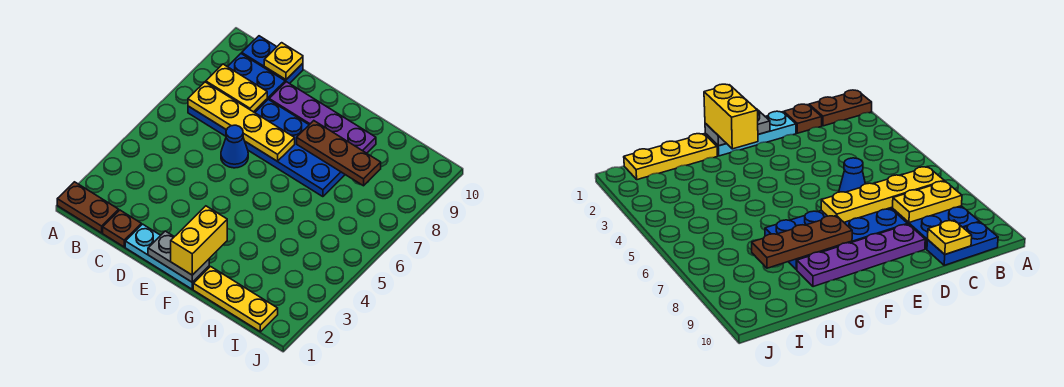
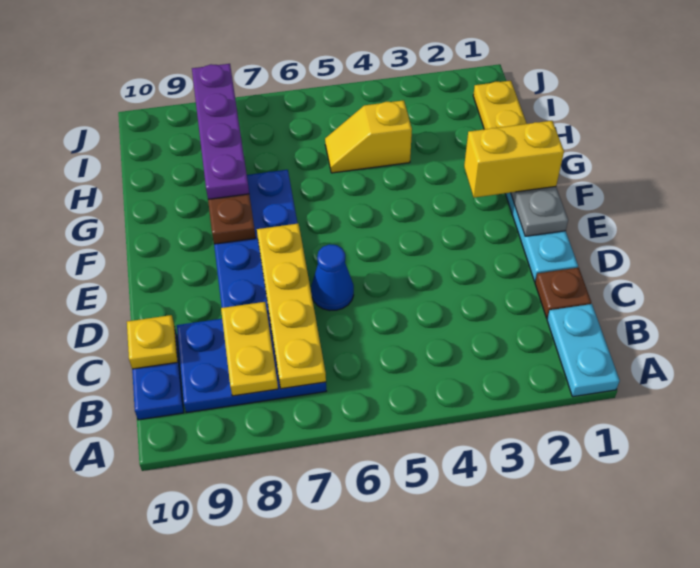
brown 1x2 plate [57,182,119,233] -> cyan 1x2 plate [547,304,620,397]
purple 1x4 plate [269,82,376,153] -> purple 1x4 plate moved to [192,64,249,199]
none -> yellow 1x2 slope [325,100,412,173]

